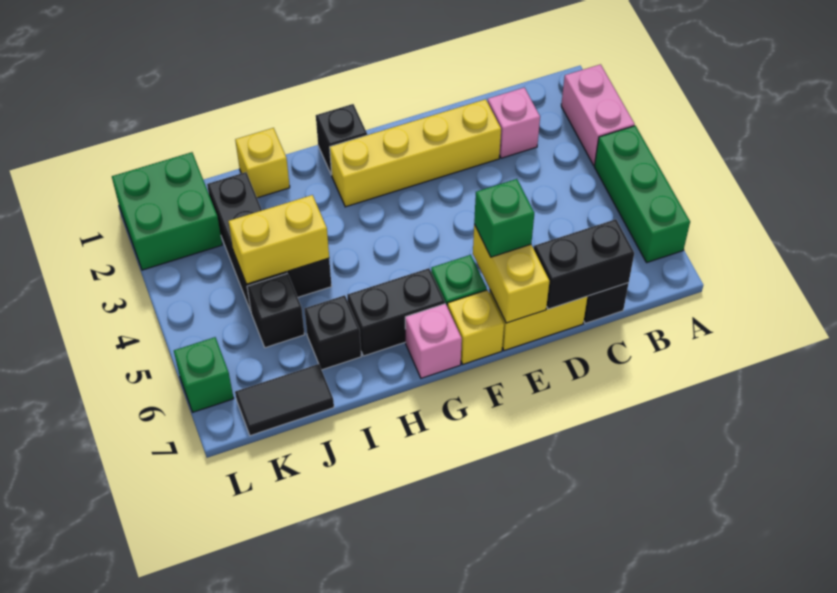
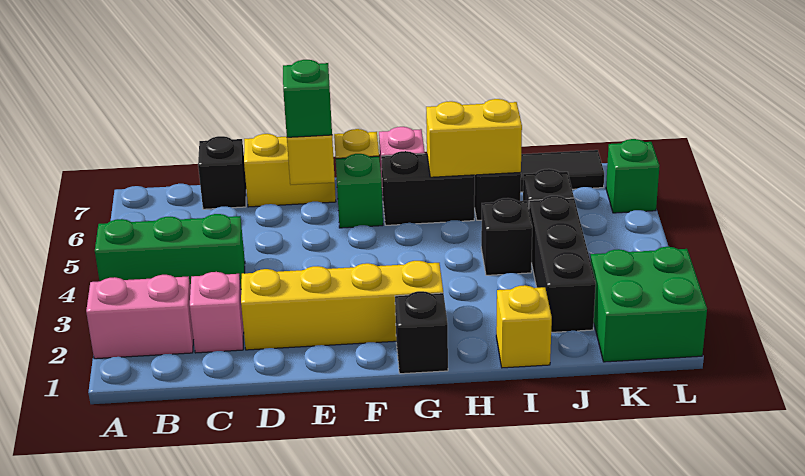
pink 1x2 brick [561,64,635,165] -> pink 1x2 brick turned to [86,275,194,359]
green 1x3 brick [594,126,690,262] -> green 1x3 brick turned to [95,214,245,289]
black 1x2 brick [534,219,634,309] -> none
yellow 1x2 brick [228,195,329,284] -> yellow 1x2 brick moved to [426,99,522,177]

